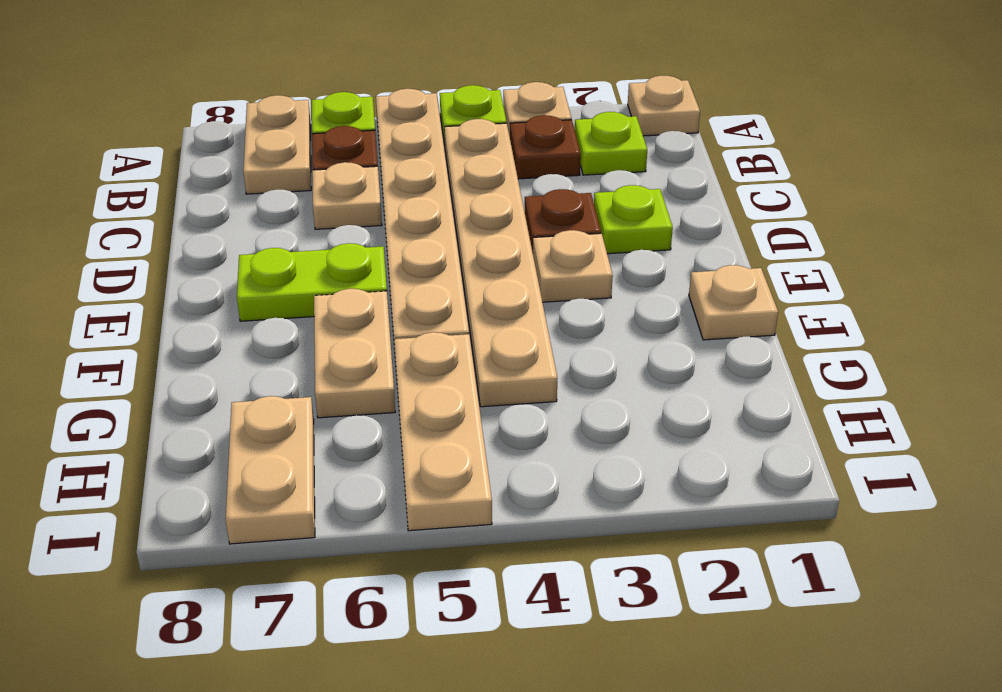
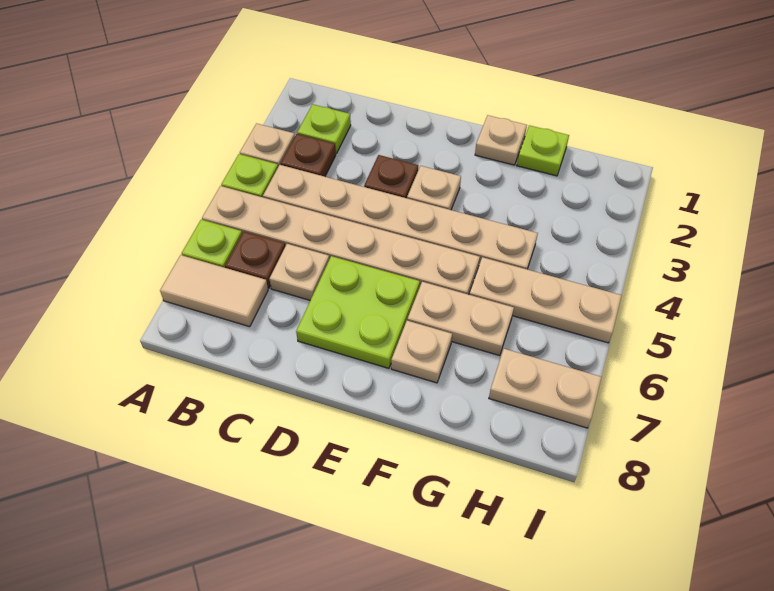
tan 1x1 plate [628,75,700,136] -> tan 1x1 plate moved to [391,321,452,383]
tan 1x2 plate [243,95,311,194] -> tan 1x2 tile [160,255,268,327]
lime 1x1 plate [594,185,673,254] -> lime 1x1 plate moved to [517,125,569,176]
lime 1x2 plate [237,243,387,321] -> lime 2x2 plate [296,256,420,368]

